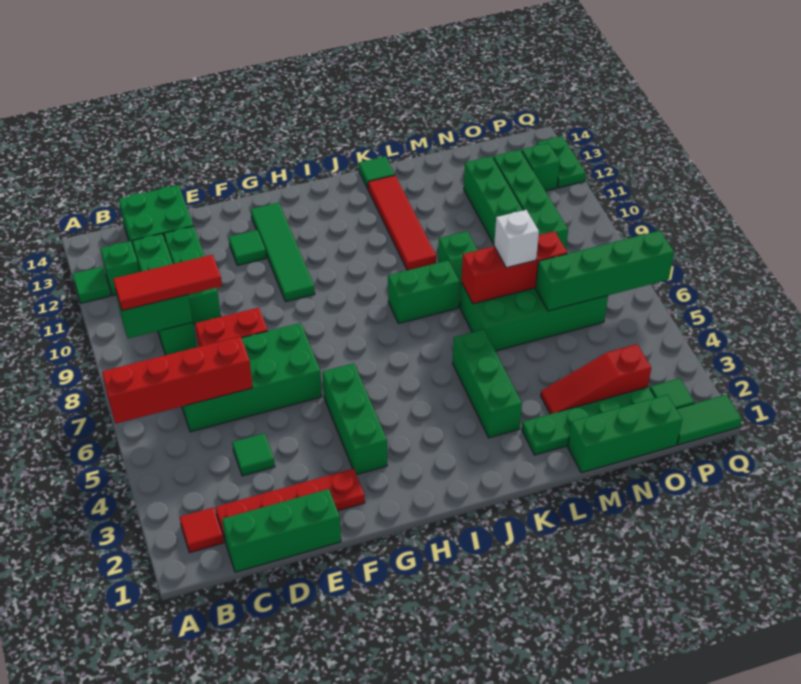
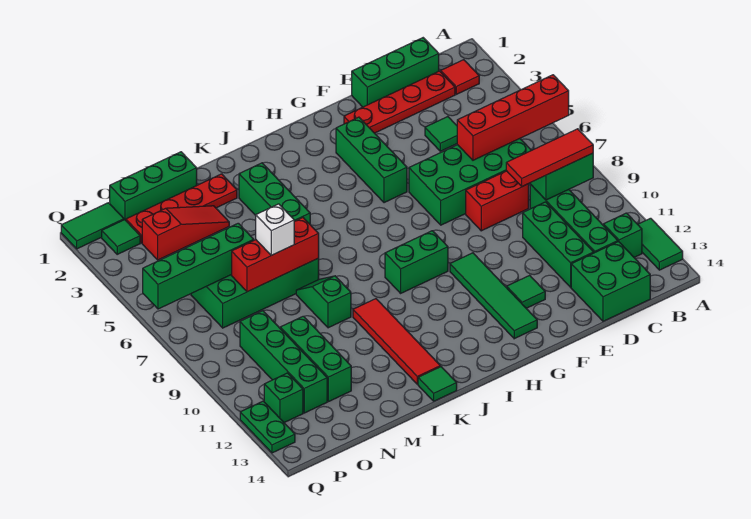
green 1x1 tile [73,267,111,303] -> green 1x2 tile [638,218,683,270]
green 1x2 brick [388,260,459,323] -> green 1x2 brick moved to [385,231,448,293]
green 1x4 plate [522,387,655,455] -> red 1x4 plate [126,174,237,243]

